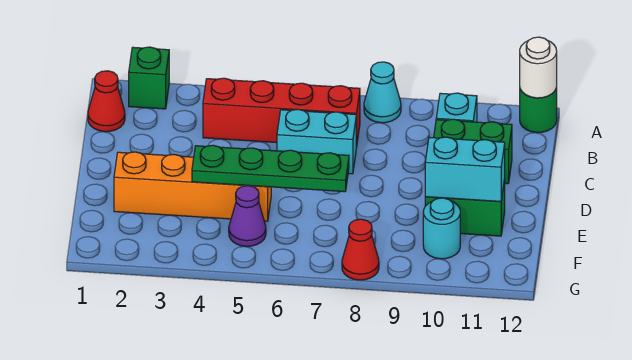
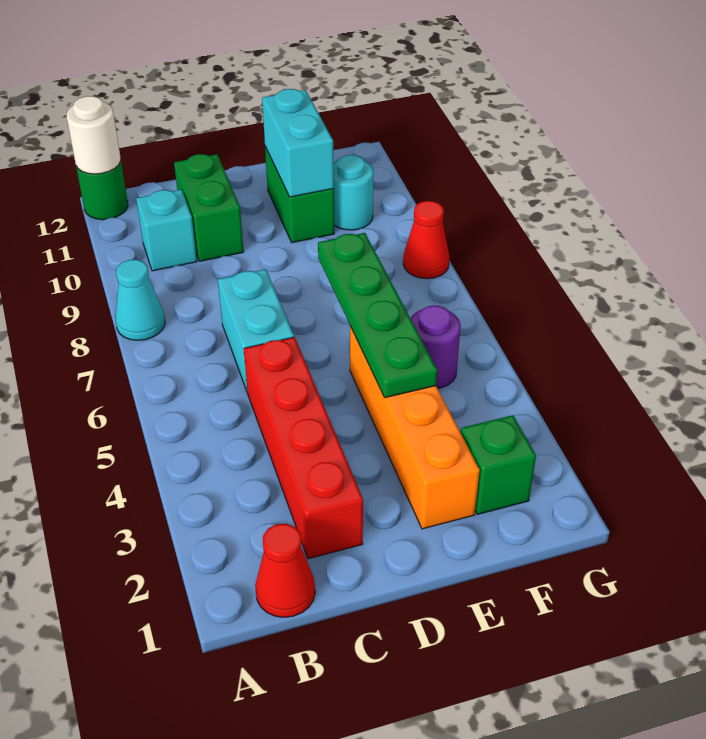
green 1x1 brick [129,47,169,109] -> green 1x1 brick moved to [461,415,536,514]
red 1x4 brick [203,78,360,147] -> red 1x4 brick moved to [244,337,363,559]
purple 1x1 cone [229,186,266,246] -> purple 1x1 round brick [410,306,461,388]

